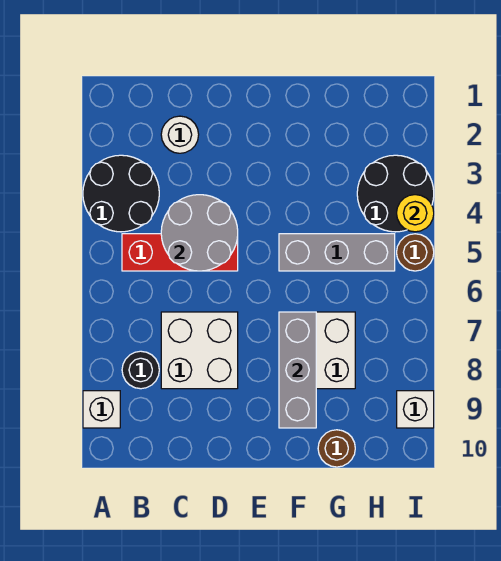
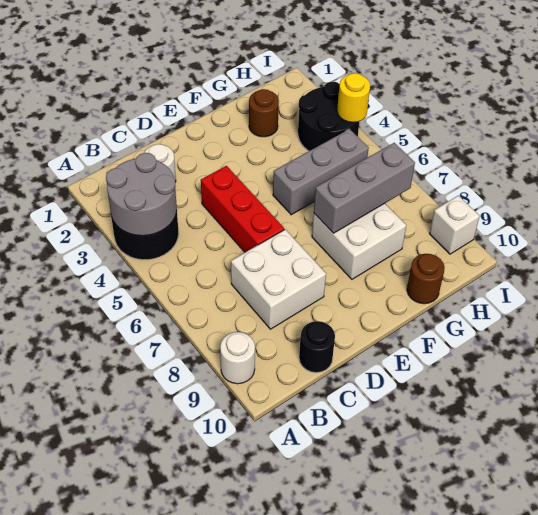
white 1x1 brick [83,391,120,428] -> white 1x1 round brick [220,332,255,384]
red 1x3 brick [122,234,238,271] -> red 1x3 brick turned to [201,166,284,252]
black 1x1 round brick [122,351,159,389] -> black 1x1 round brick moved to [299,321,335,373]
grey 2x2 round brick [161,195,238,271] -> grey 2x2 round brick moved to [106,153,177,236]
grey 1x3 brick [279,312,316,428] -> grey 1x3 brick turned to [314,143,415,233]
brown 1x1 round brick [397,234,434,271] -> brown 1x1 round brick moved to [249,89,279,137]

